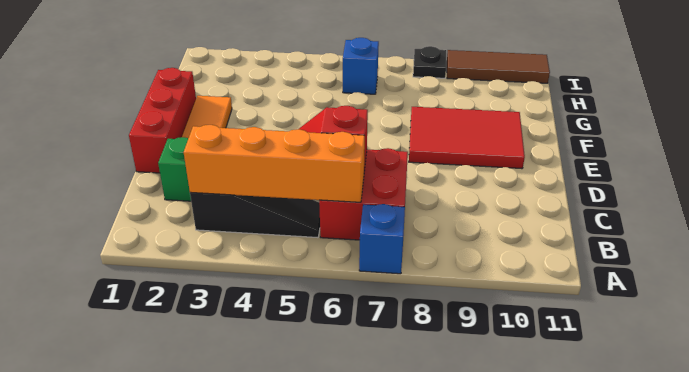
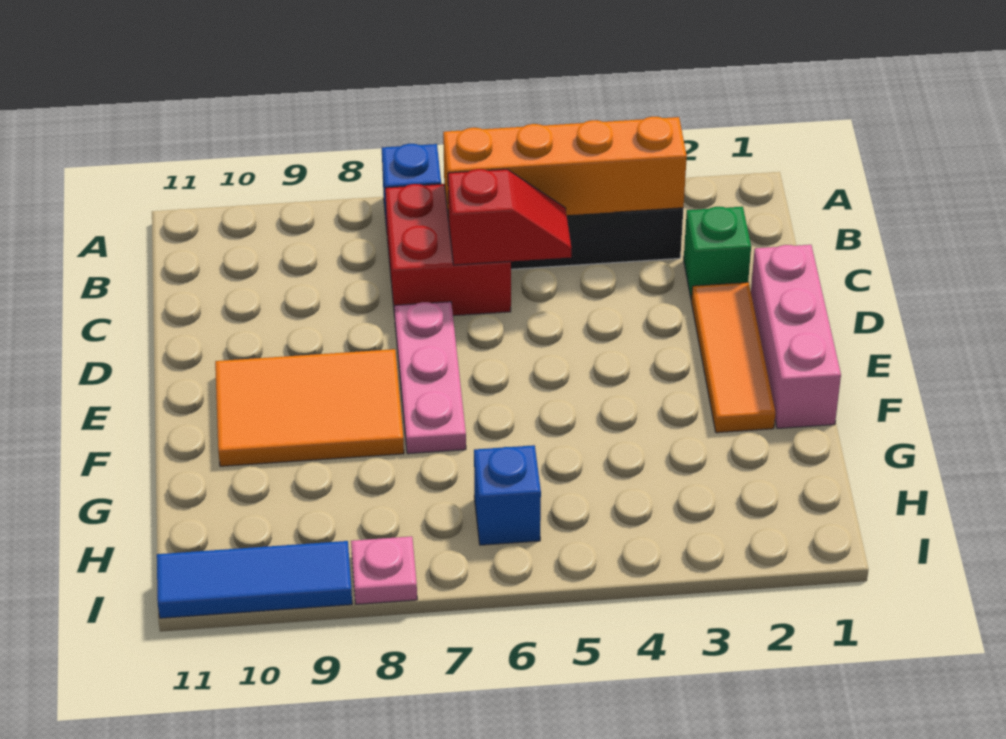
red 1x3 brick [129,68,196,173] -> pink 1x3 brick [751,245,841,428]
none -> pink 1x3 plate [394,302,466,454]
red 2x3 tile [409,107,525,169] -> orange 2x3 tile [215,349,404,466]
black 1x1 plate [413,46,446,78] -> pink 1x1 plate [351,536,417,604]
brown 1x3 tile [447,50,550,83] -> blue 1x3 tile [157,541,352,618]

